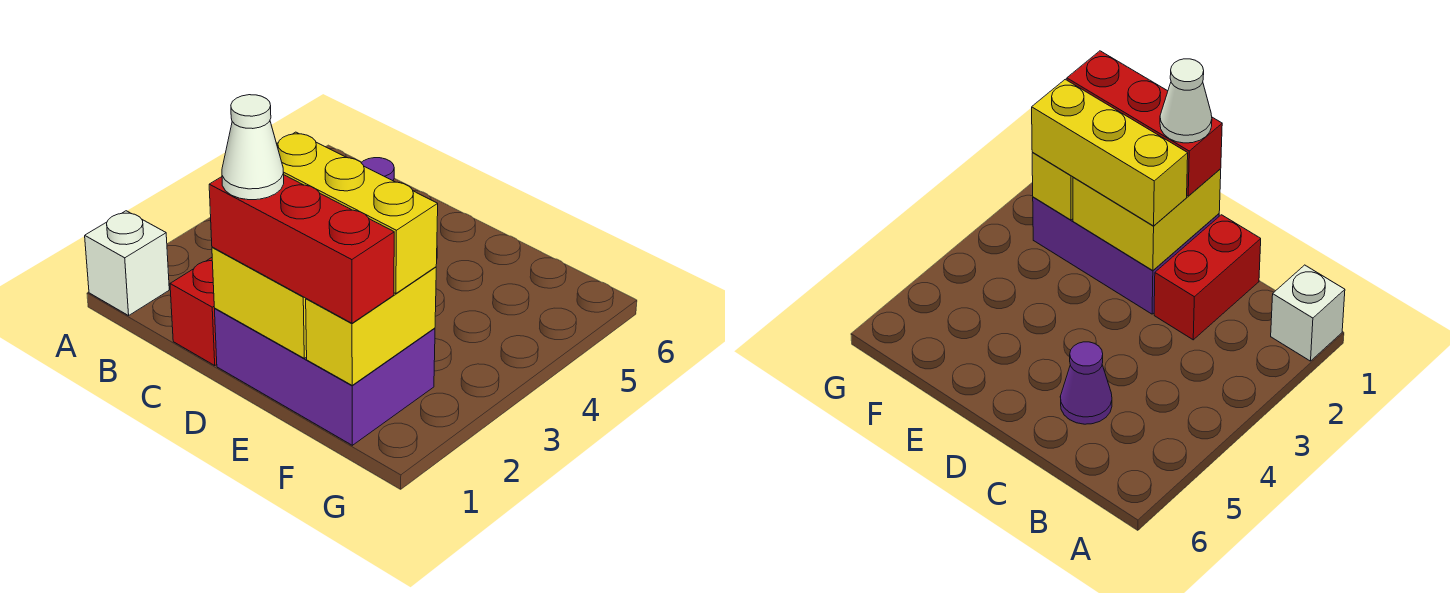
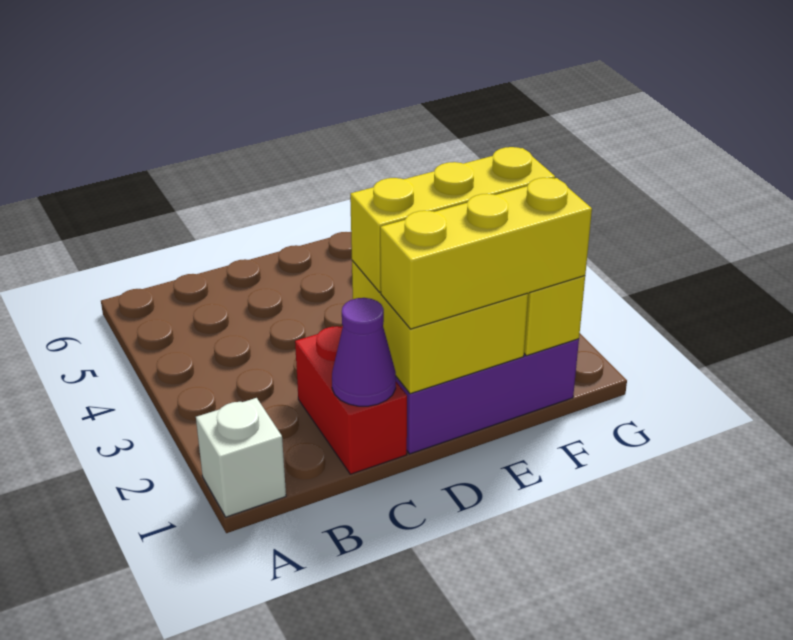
purple 1x1 cone [1060,342,1112,424] -> purple 1x1 cone moved to [332,298,396,406]
red 1x3 brick [209,175,394,323] -> yellow 1x3 brick [380,178,592,329]
white 1x1 cone [222,95,284,200] -> none

